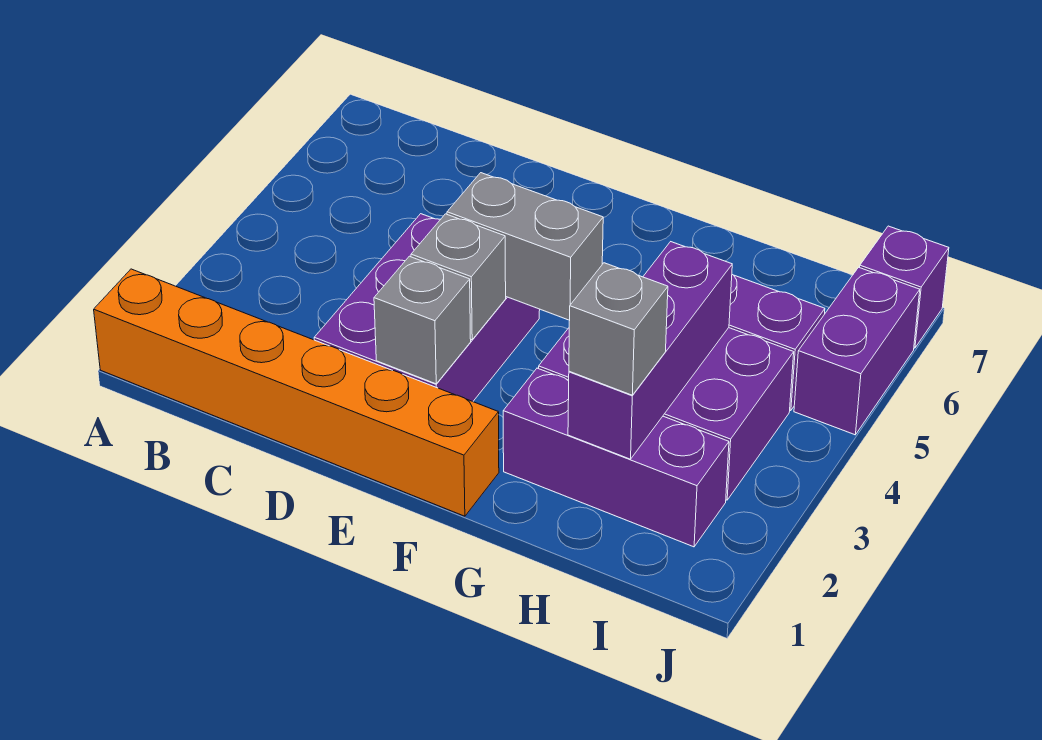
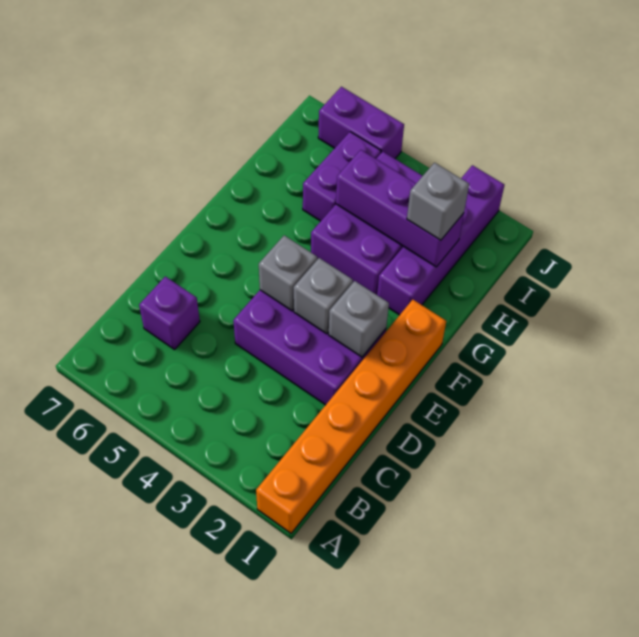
grey 1x2 brick [447,173,603,320] -> grey 1x1 brick [259,235,317,311]
purple 1x3 brick [503,368,729,547] -> purple 1x4 brick [377,165,504,315]
purple 1x1 brick [860,226,949,348] -> purple 1x1 brick moved to [139,276,200,350]

